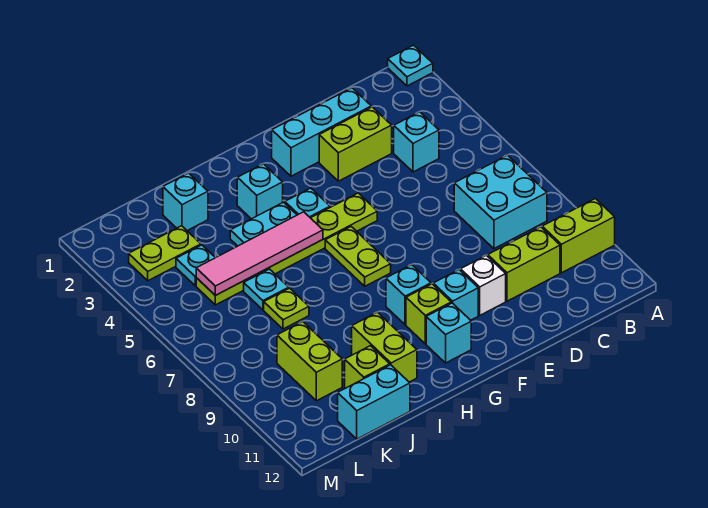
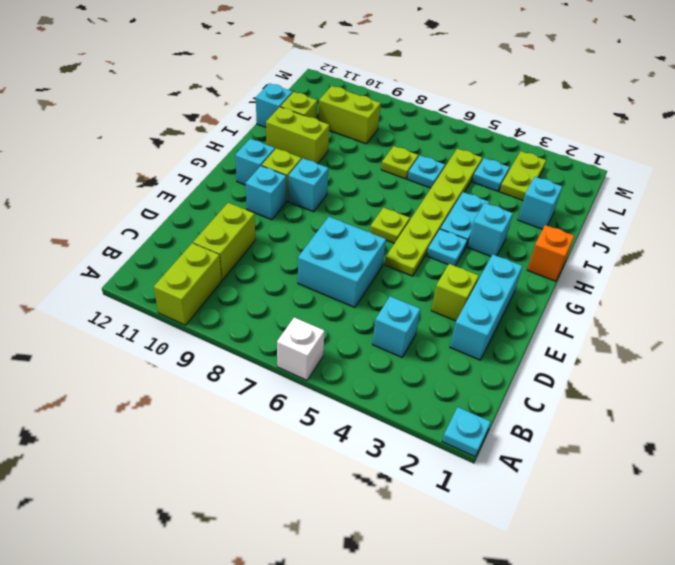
cyan 2x2 brick [454,155,547,249] -> cyan 2x2 brick moved to [298,217,386,307]
lime 1x2 brick [319,107,392,181] -> lime 1x1 brick [431,264,479,321]
white 1x1 brick [461,255,506,315] -> white 1x1 brick moved to [277,317,325,380]
lime 1x2 plate [325,227,391,286] -> lime 1x1 plate [370,208,410,243]
none -> orange 1x1 brick [527,225,574,281]
pink 1x4 tile [196,212,323,295] -> none
cyan 1x2 brick [338,365,410,439] -> cyan 1x1 brick [256,83,293,127]

